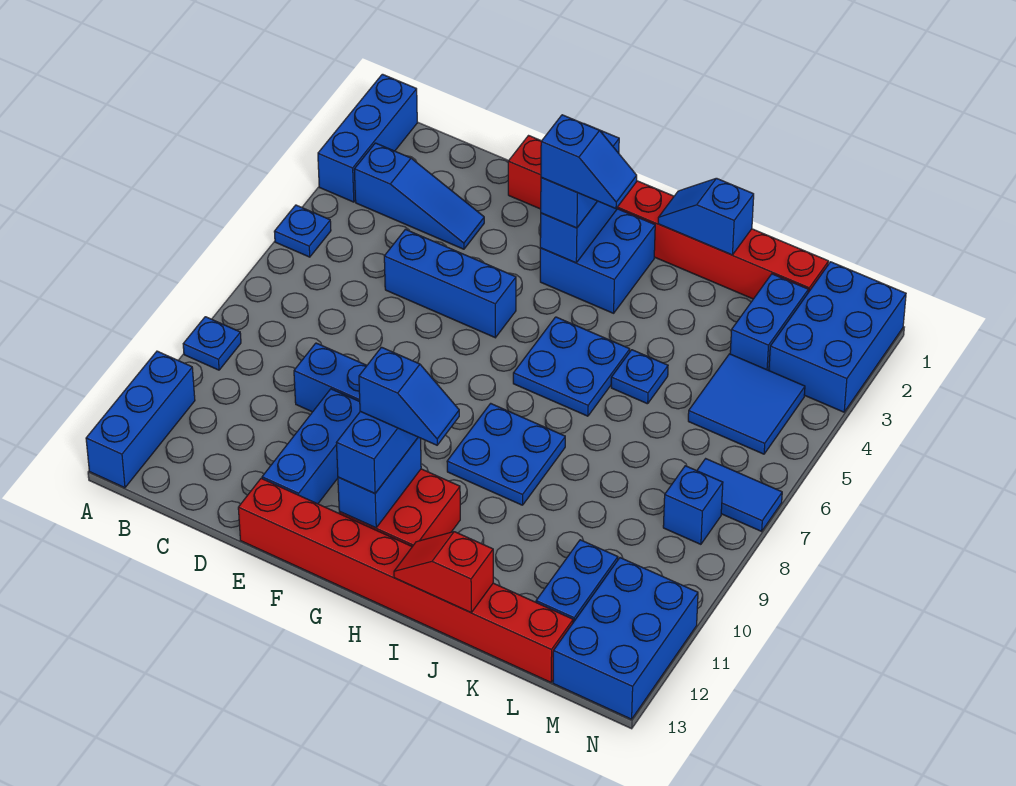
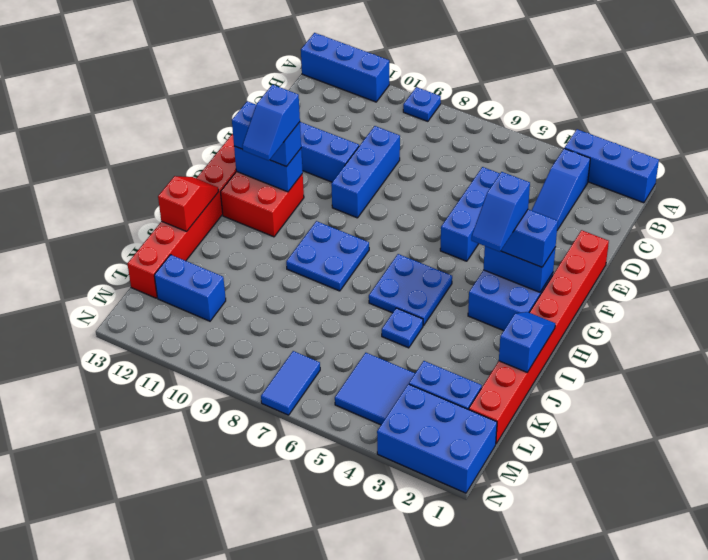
blue 1x1 plate [274,205,331,257] -> none
blue 1x1 brick [663,466,723,544] -> none
blue 2x3 brick [553,558,698,719] -> none

